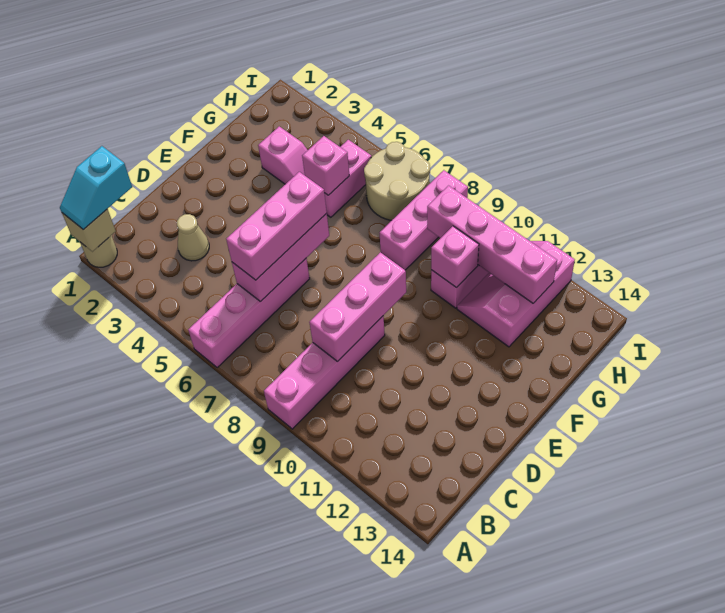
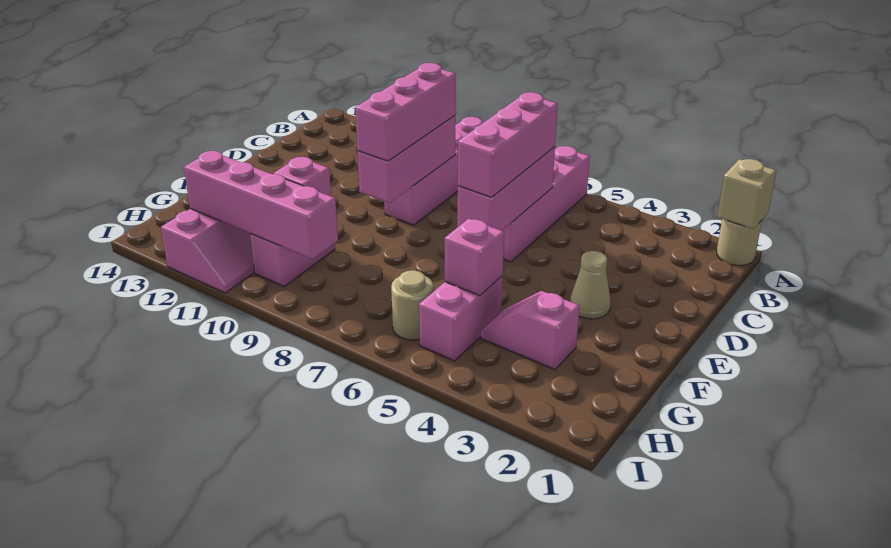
cyan 1x2 slope [60,146,132,230] -> none
tan 1x1 cone [177,214,209,261] -> tan 1x1 cone moved to [570,251,611,319]
pink 1x3 brick [380,170,468,270] -> pink 1x3 brick moved to [355,63,456,161]
tan 2x2 round brick [364,142,430,220] -> tan 1x1 round brick [391,270,434,340]

